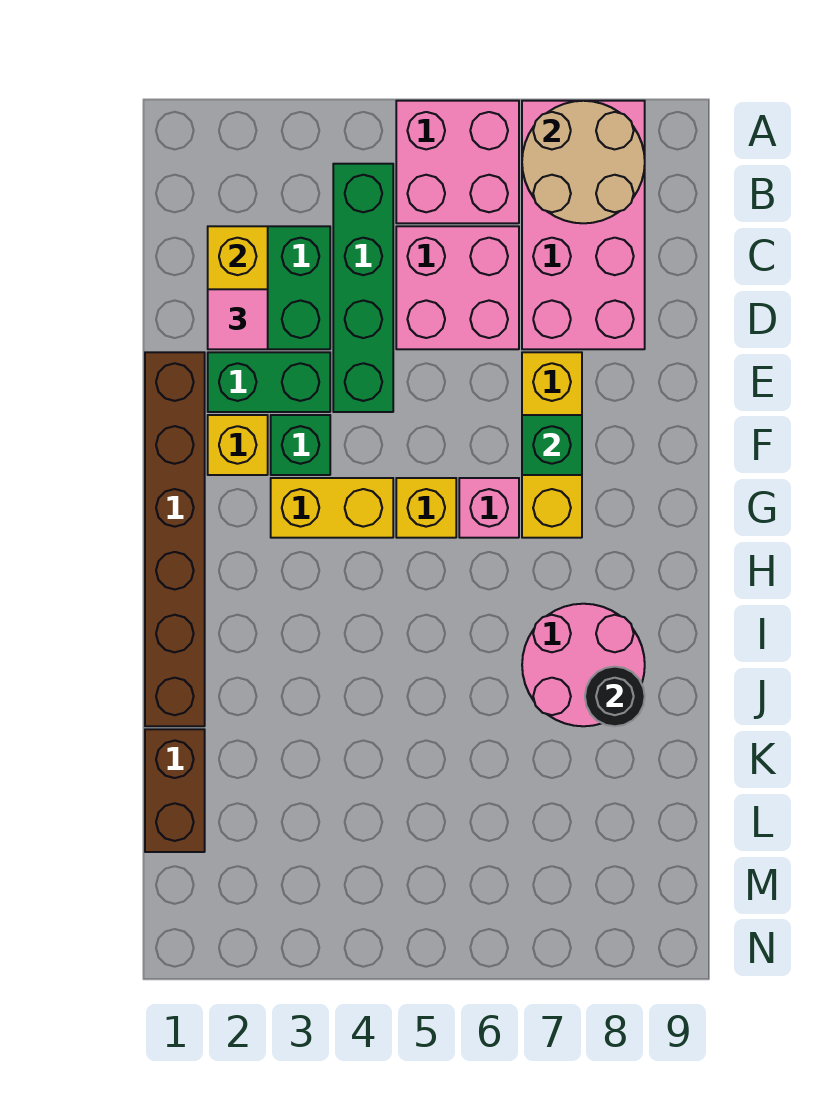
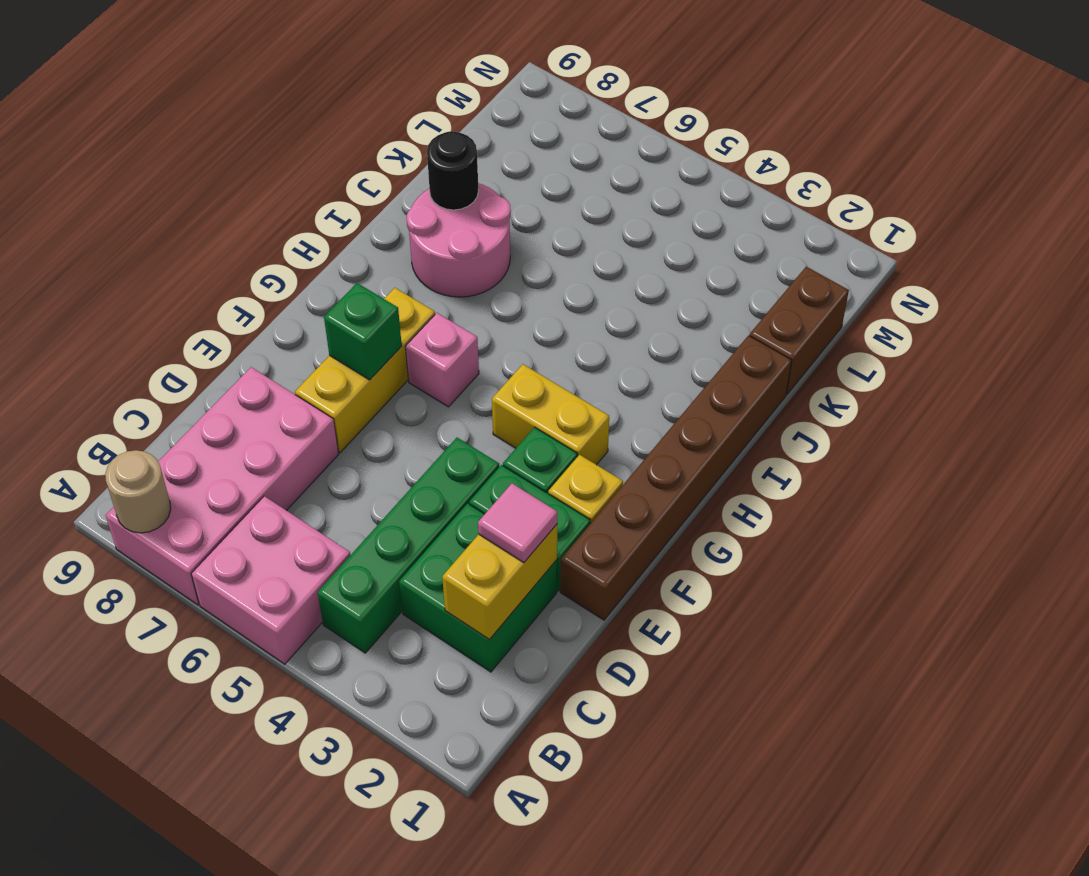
tan 2x2 round brick [522,101,645,223] -> tan 1x1 round brick [105,450,171,533]
pink 2x2 brick [396,226,519,349] -> none
yellow 1x1 brick [396,478,456,538] -> none

